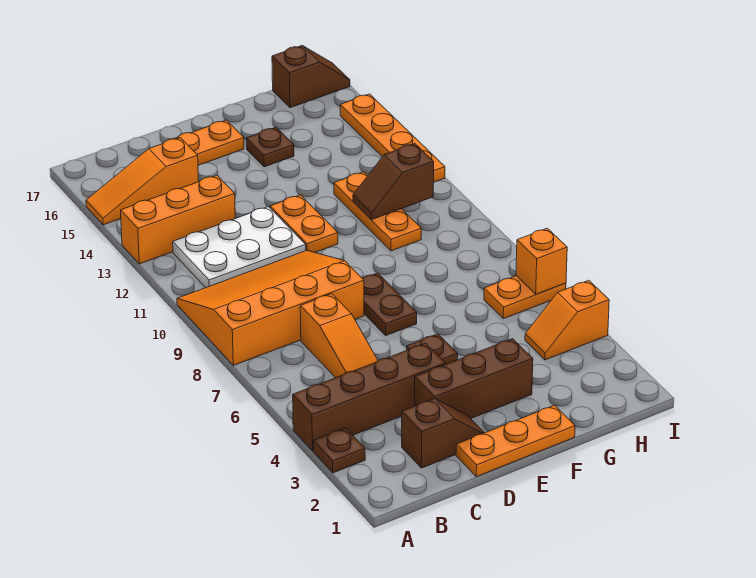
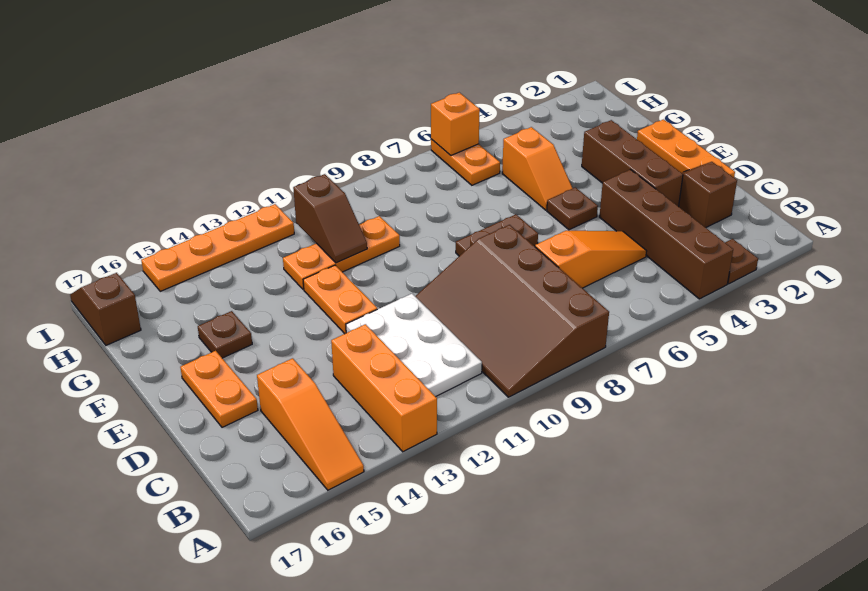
orange 3x4 slope [177,250,364,365] -> brown 3x4 slope [415,225,609,397]
orange 1x2 plate [270,195,338,253] -> orange 1x2 plate turned to [303,265,377,334]
orange 1x2 slope [525,280,609,360] -> orange 1x2 slope moved to [502,127,573,210]

